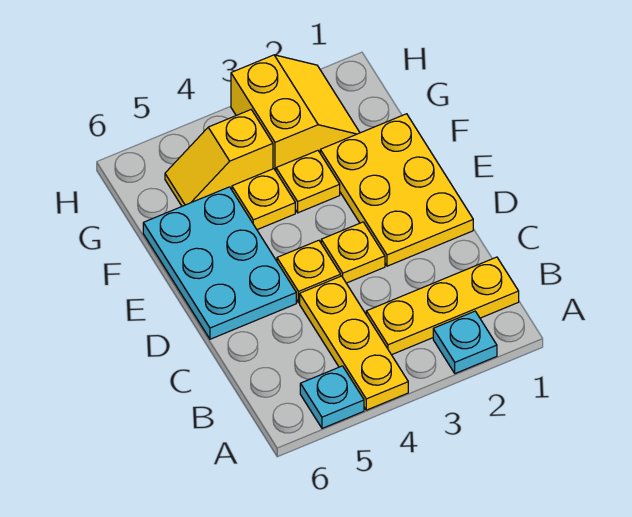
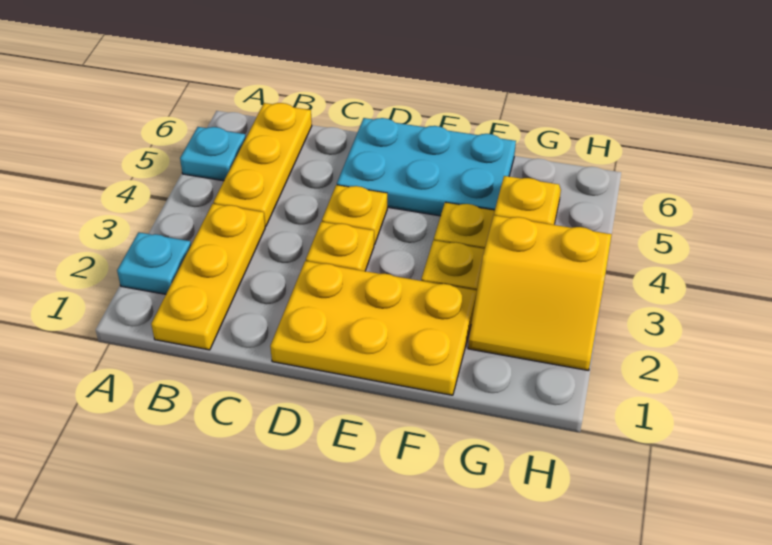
yellow 1x3 plate [300,276,408,410] -> yellow 1x3 plate turned to [213,103,312,226]

